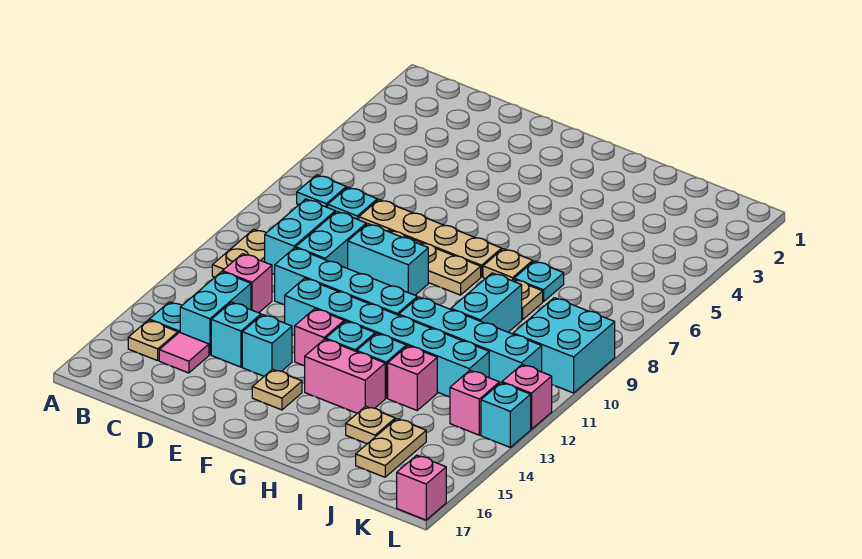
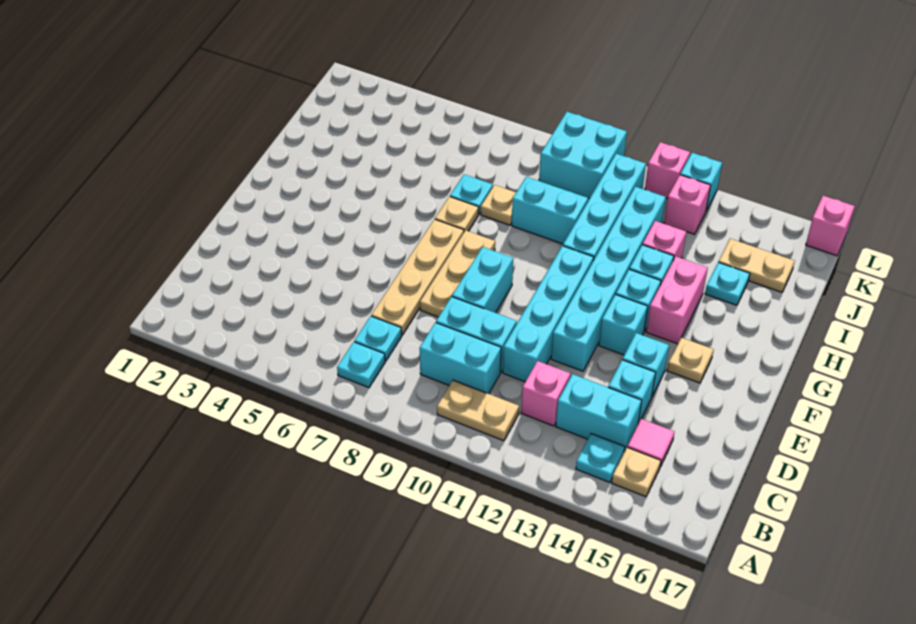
pink 1x1 brick [295,309,344,366] -> cyan 1x1 brick [599,294,648,355]
tan 1x1 plate [346,406,395,444] -> cyan 1x1 plate [705,262,750,305]

